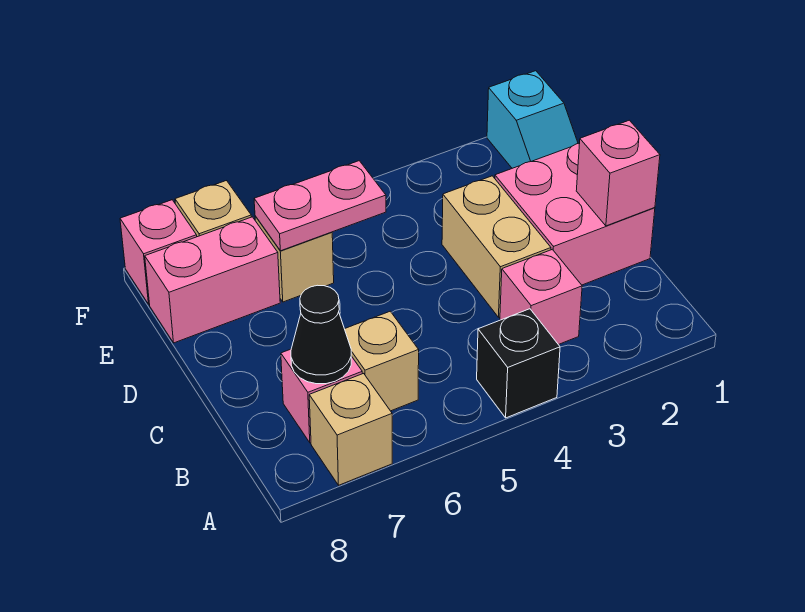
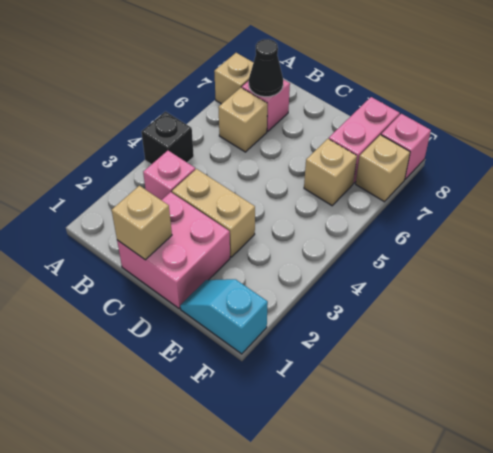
pink 1x1 brick [576,120,660,226] -> tan 1x1 brick [112,186,172,260]
pink 1x2 plate [254,161,386,251] -> none

